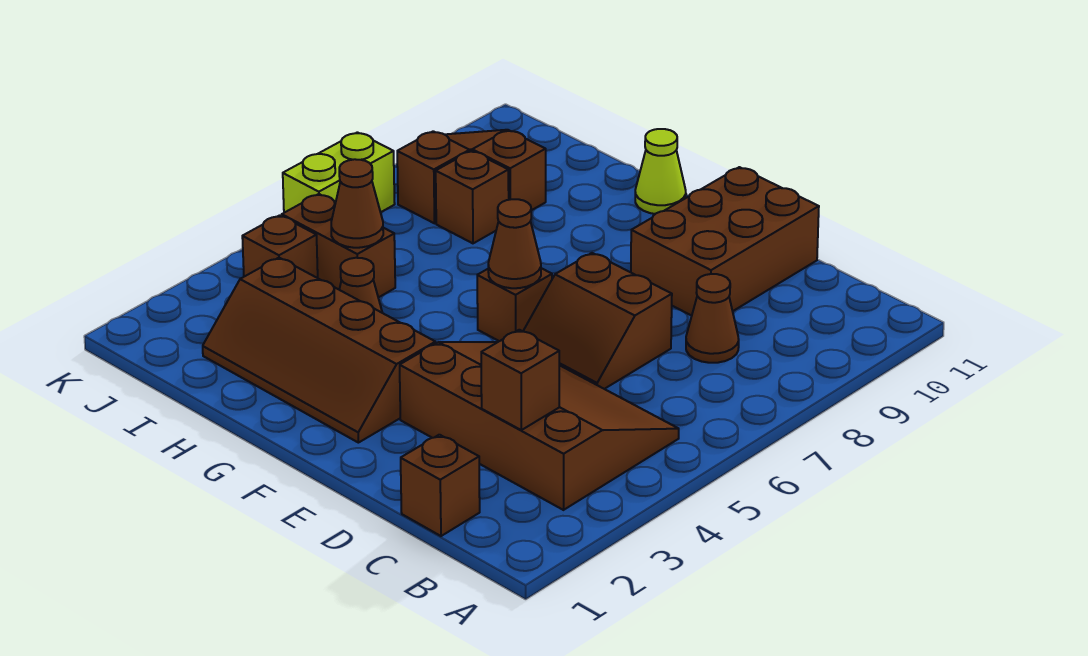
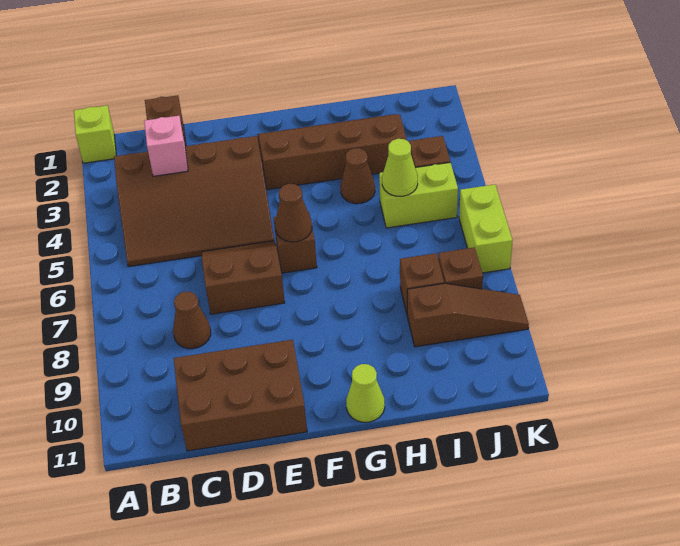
none -> lime 1x1 brick [74,106,116,163]
brown 1x1 brick [481,330,559,430] -> pink 1x1 brick [144,116,188,176]
brown 2x3 brick [631,167,819,316] -> brown 2x3 brick turned to [174,340,307,451]
brown 1x2 brick [282,194,395,298] -> lime 1x2 brick [379,162,458,228]
brown 1x1 cone [331,159,383,248] -> lime 1x1 cone [382,139,418,196]

